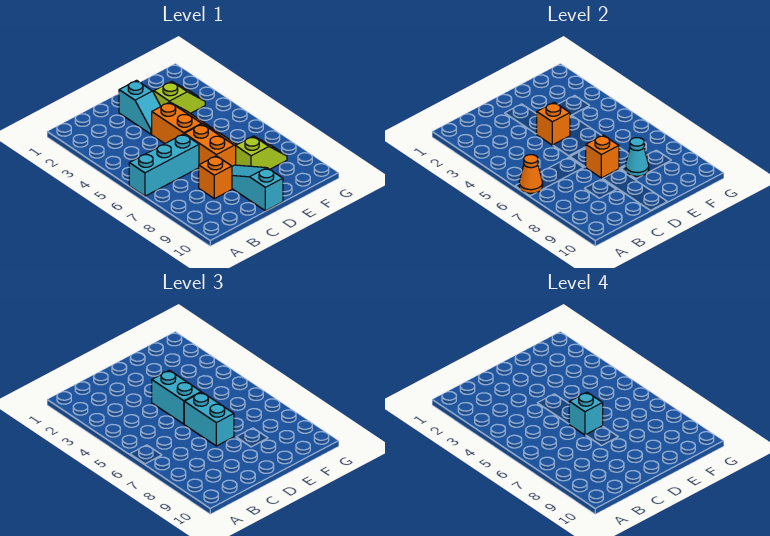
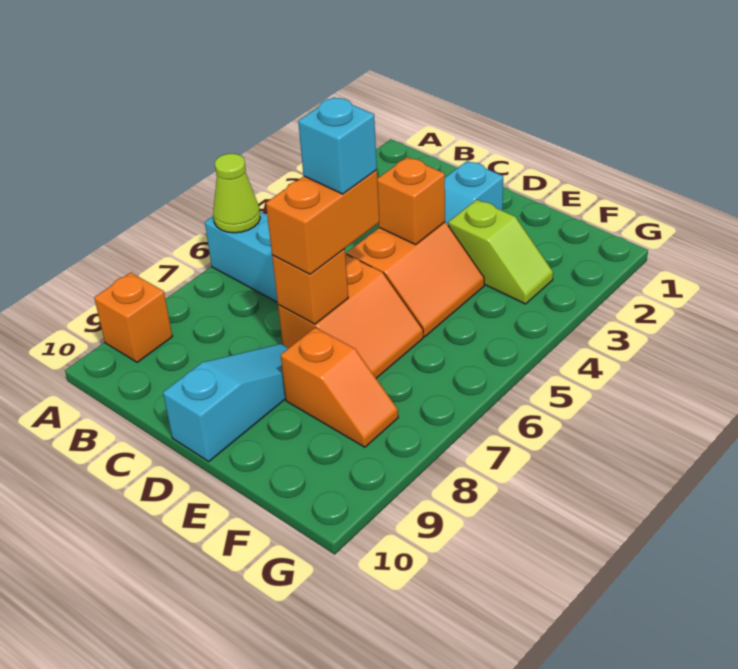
orange 1x1 cone [519,155,543,193] -> lime 1x1 cone [213,154,260,233]
orange 1x1 brick [199,156,232,199] -> orange 1x1 brick moved to [94,273,172,362]
cyan 1x2 brick [152,370,201,424] -> none
cyan 1x2 brick [184,392,234,446] -> orange 1x2 brick [266,170,379,274]
lime 1x2 slope [236,136,287,169] -> orange 1x2 slope [281,327,398,447]
cyan 1x1 cone [625,138,649,176] -> none

